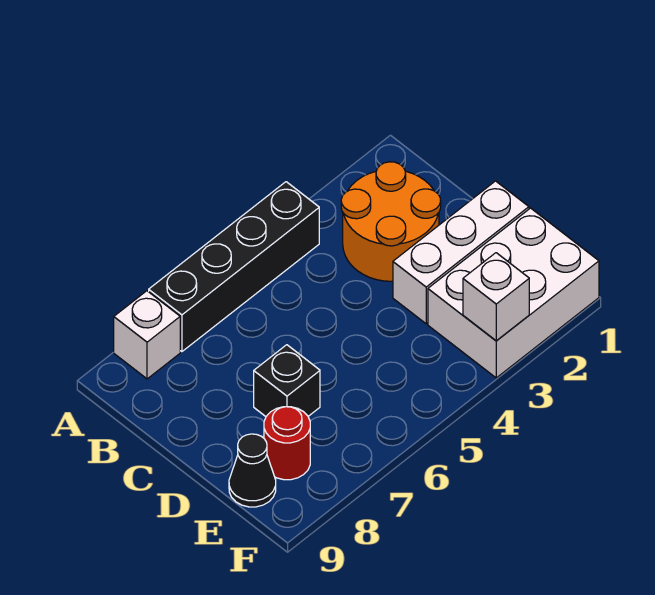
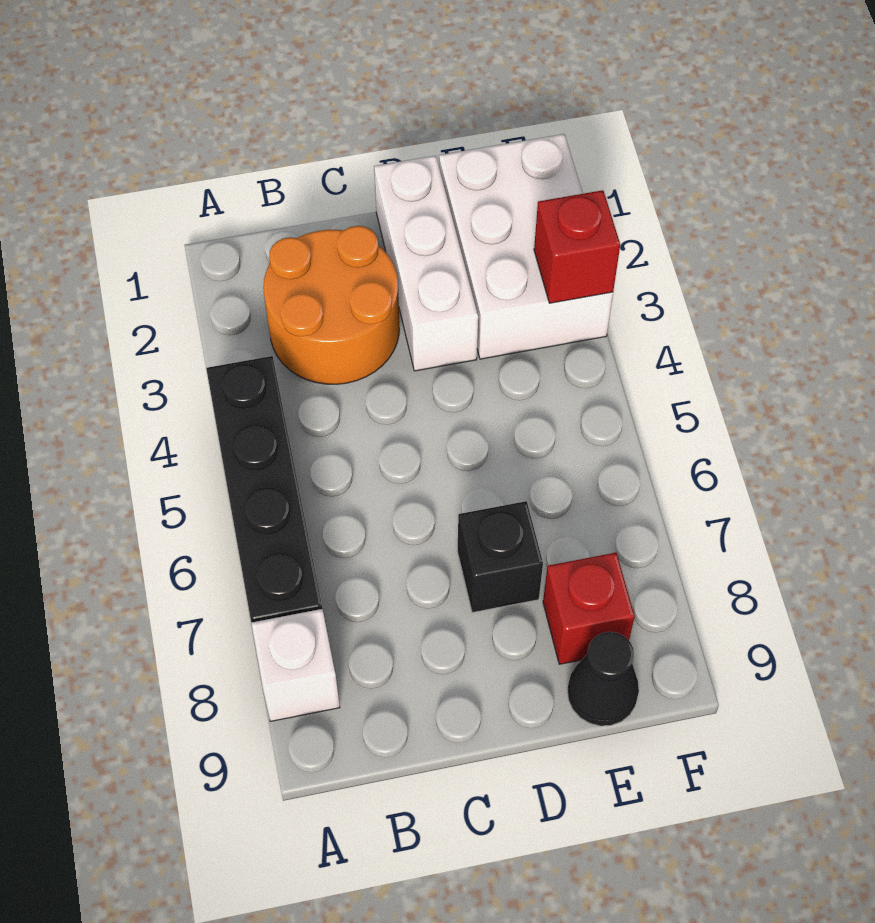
red 1x1 round brick [264,407,310,480] -> red 1x1 brick [543,553,635,664]
white 1x1 brick [463,253,529,341] -> red 1x1 brick [534,190,620,303]

